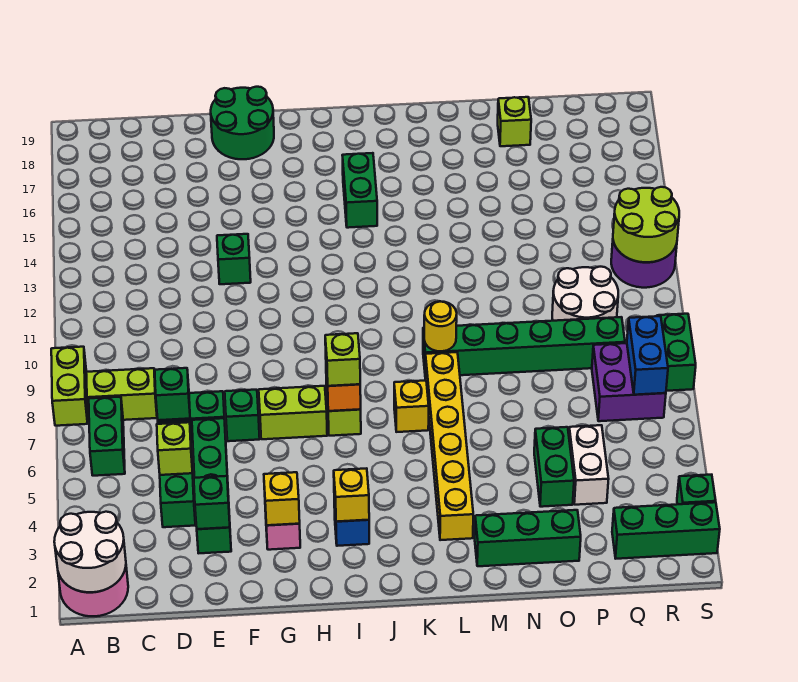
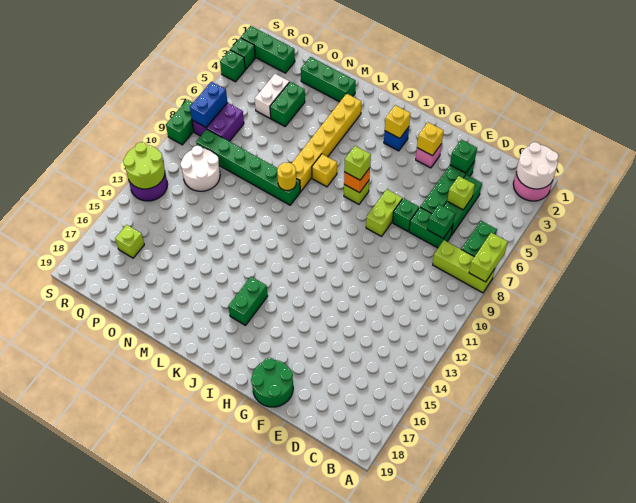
green 1x1 brick [217,234,251,284] -> green 1x1 brick moved to [220,50,246,82]
lime 1x2 brick [259,386,327,439] -> lime 1x2 brick turned to [366,189,402,236]
lime 1x1 brick [498,97,531,146] -> lime 1x1 brick moved to [115,225,144,258]

